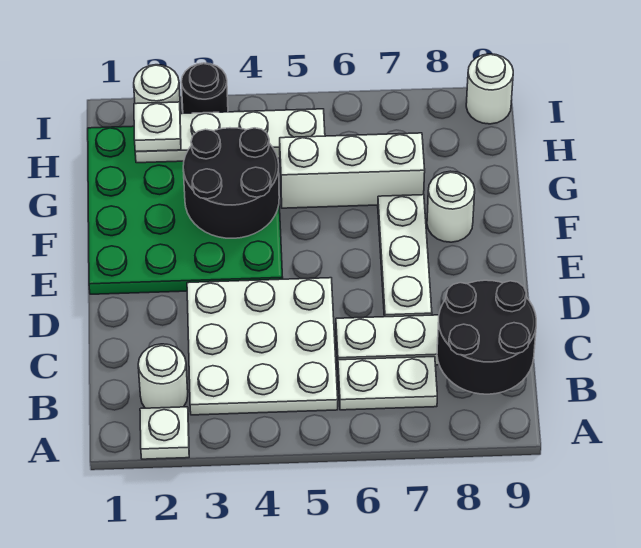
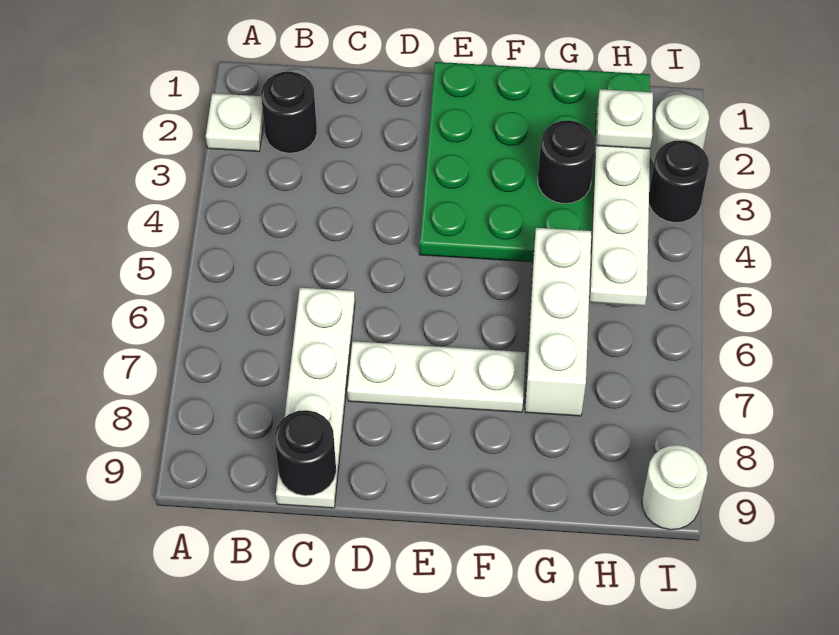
white 1x1 round brick [138,344,188,408] -> black 1x1 round brick [261,72,317,153]
white 3x3 plate [187,278,338,415] -> none
white 1x2 plate [338,357,437,410] -> none
black 2x2 round brick [437,280,536,394] -> black 1x1 round brick [275,410,336,496]
black 2x2 round brick [183,128,279,238] -> black 1x1 round brick [538,120,596,203]
white 1x1 round brick [427,171,475,242] -> none

